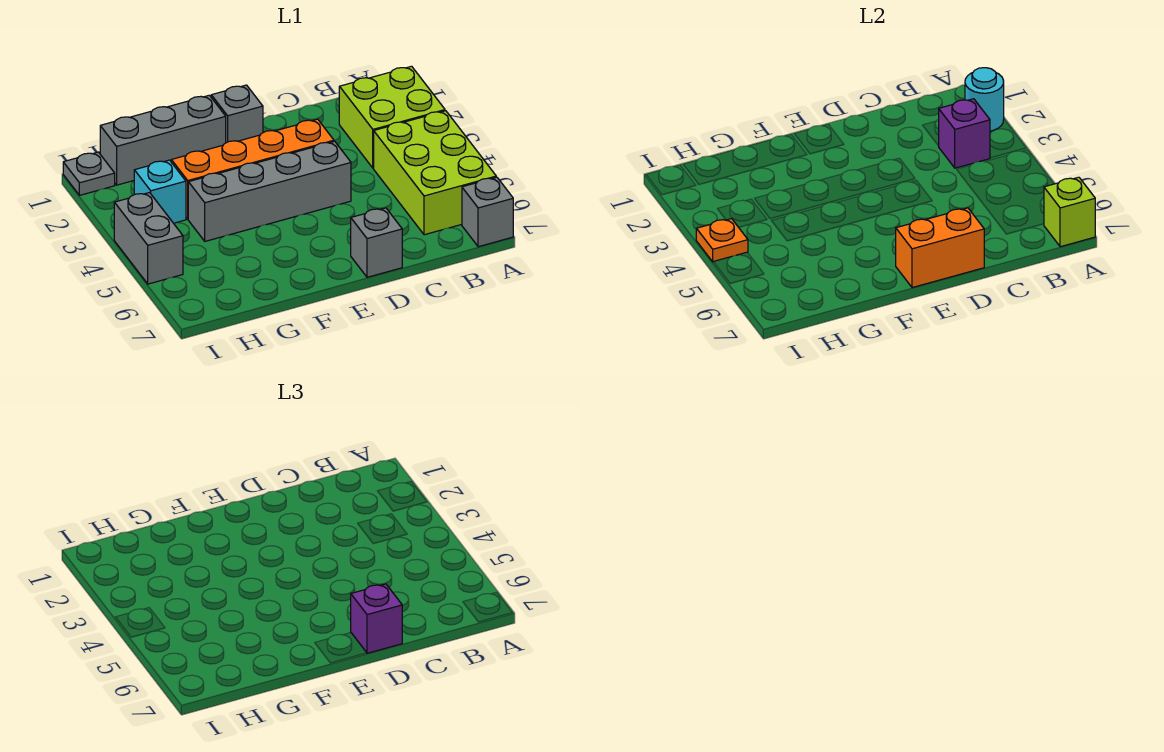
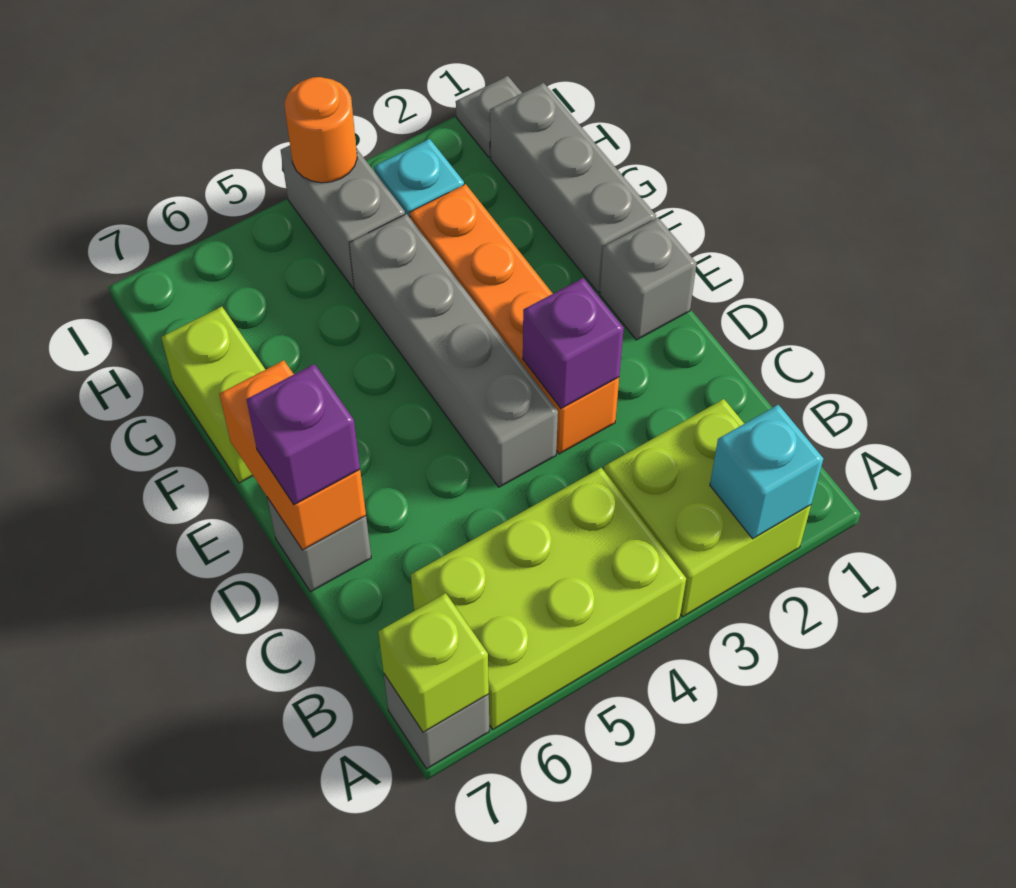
cyan 1x1 round brick [965,68,1004,131] -> cyan 1x1 brick [710,405,823,539]
purple 1x1 brick [939,99,990,168] -> purple 1x1 brick moved to [523,278,624,409]
none -> lime 1x2 brick [161,307,266,483]
grey 1x2 brick [114,193,183,284] -> grey 1x2 brick turned to [281,145,405,289]
orange 1x1 plate [696,219,748,262] -> orange 1x1 round brick [285,77,357,183]

